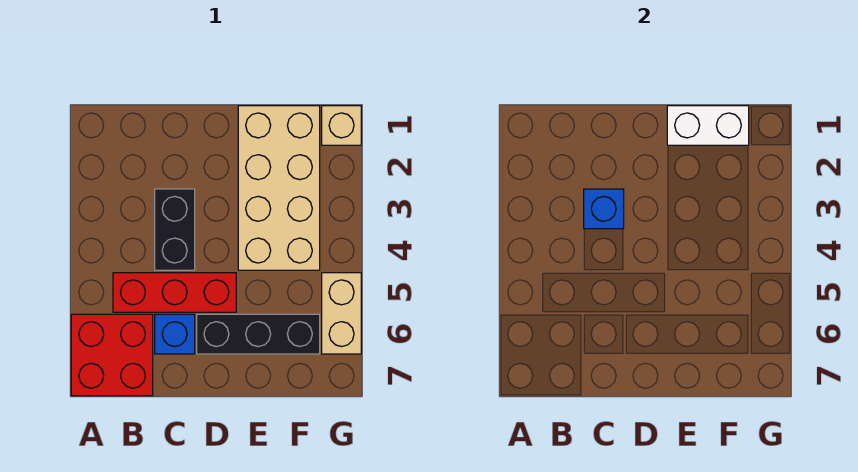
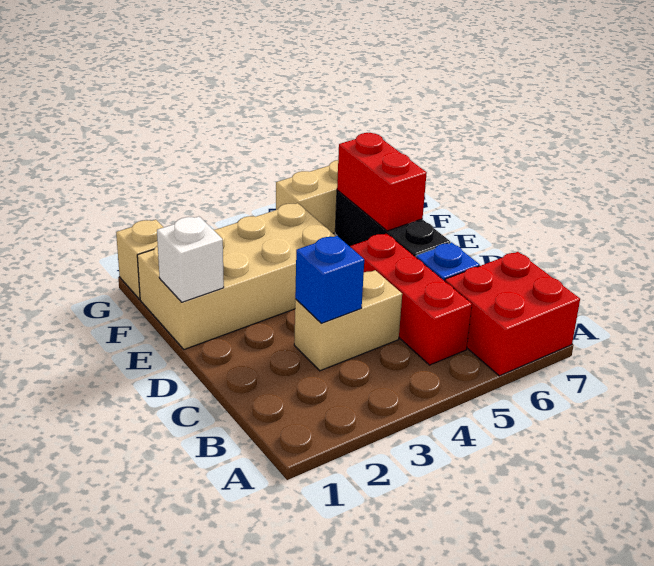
black 1x2 brick [155,189,195,270] -> tan 1x2 brick [294,270,402,371]
white 1x2 brick [667,106,749,145] -> white 1x1 brick [157,217,224,302]
none -> red 1x2 brick [337,133,427,231]

